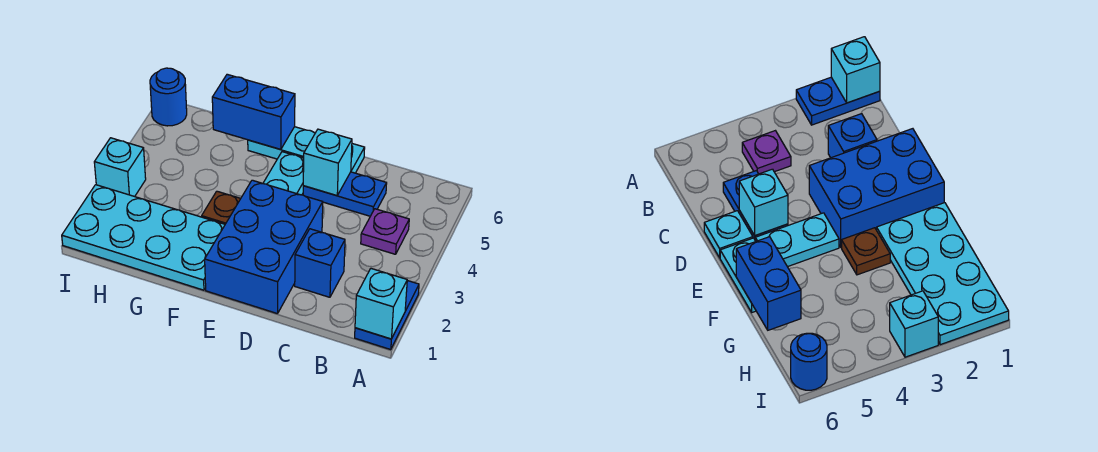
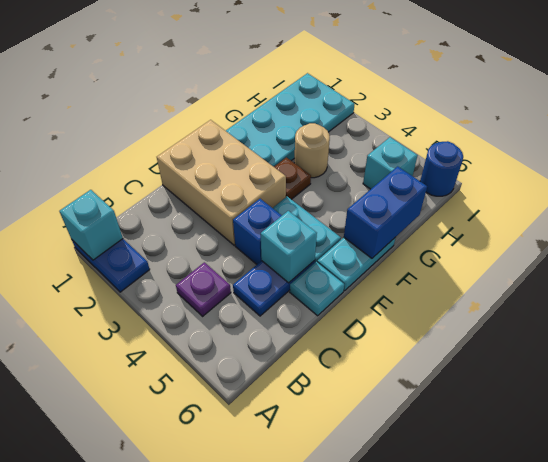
blue 1x1 brick [295,229,345,297] -> blue 1x1 brick moved to [233,199,282,264]
blue 2x3 brick [205,180,323,314] -> tan 2x3 brick [157,120,286,245]
none -> tan 1x1 round brick [295,123,330,178]
cyan 1x1 brick [94,138,146,197] -> cyan 1x1 brick moved to [363,137,418,189]

